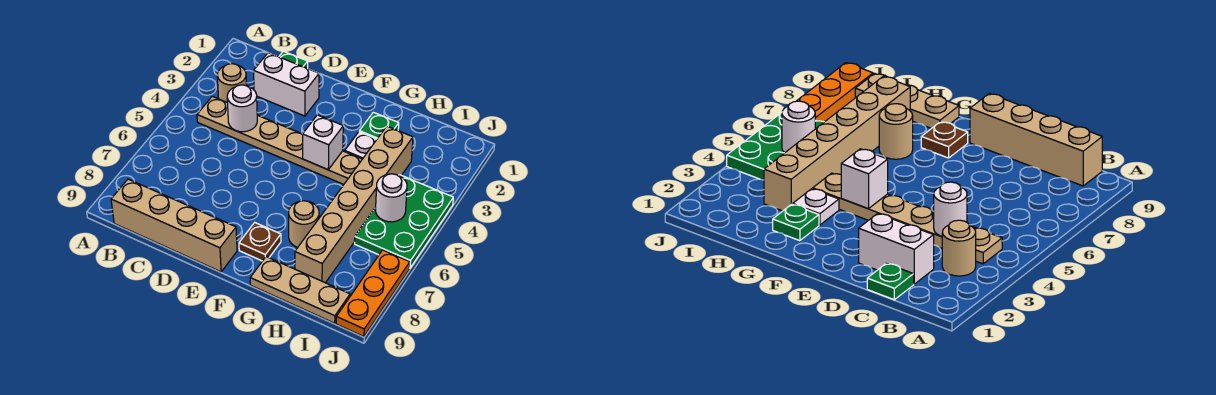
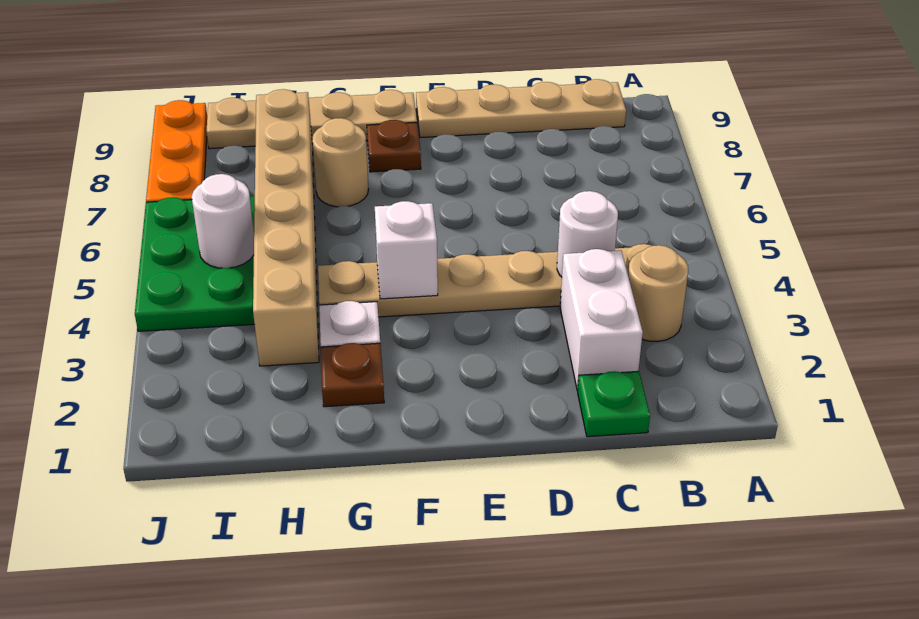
tan 1x4 brick [111,179,237,272] -> tan 1x4 plate [416,79,626,138]
white 1x2 brick [254,53,319,116] -> white 1x2 brick turned to [560,249,643,391]
green 1x1 plate [359,112,399,139] -> brown 1x1 plate [321,343,384,407]
tan 1x3 plate [250,257,350,323] -> tan 1x4 plate [207,90,417,149]

